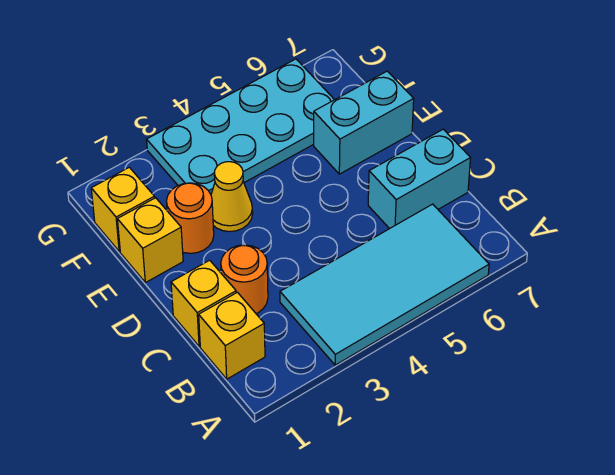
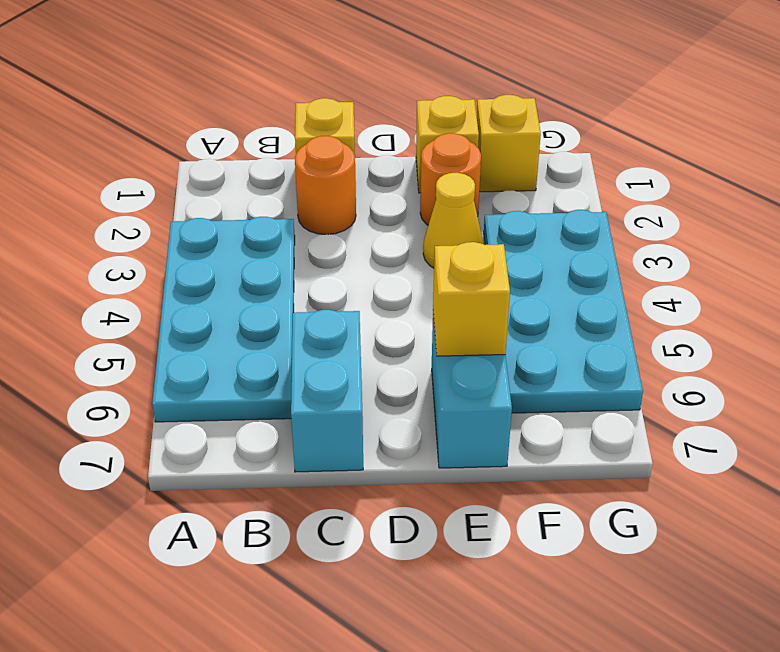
cyan 2x4 tile [280,204,489,365] -> cyan 2x4 plate [152,217,295,422]
yellow 1x1 brick [199,292,265,379] -> yellow 1x1 brick moved to [433,242,510,356]

